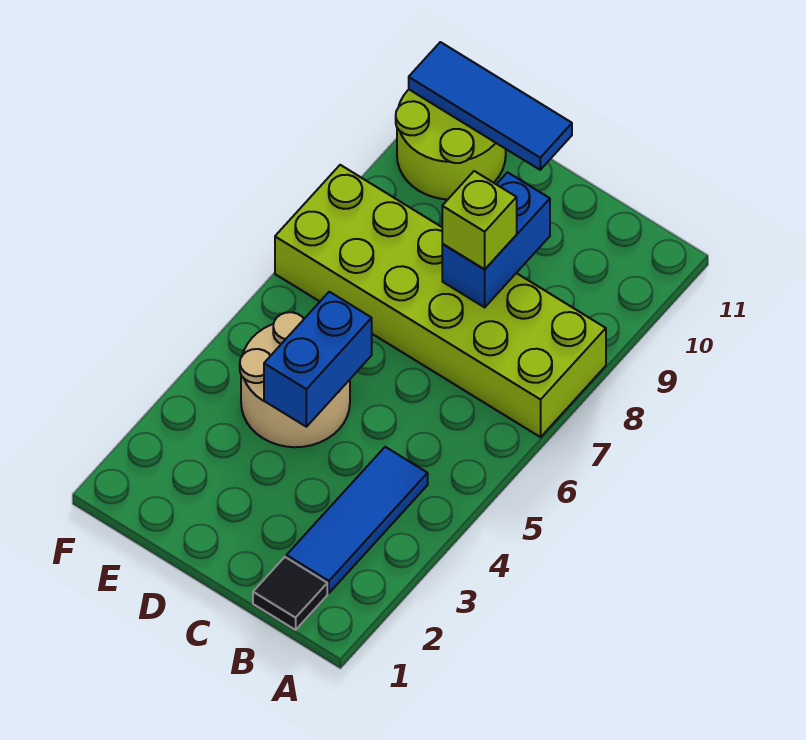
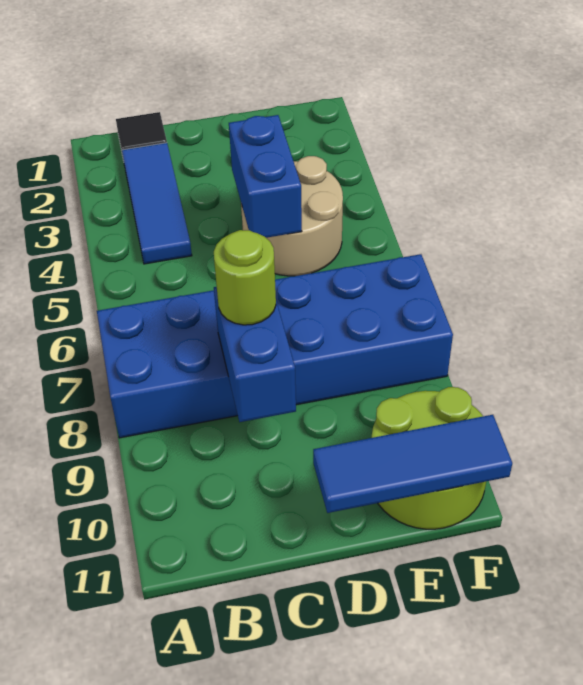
lime 2x6 brick [275,165,606,437] -> blue 2x6 brick [97,254,453,438]
lime 1x1 brick [442,171,517,269] -> lime 1x1 round brick [214,230,276,325]

